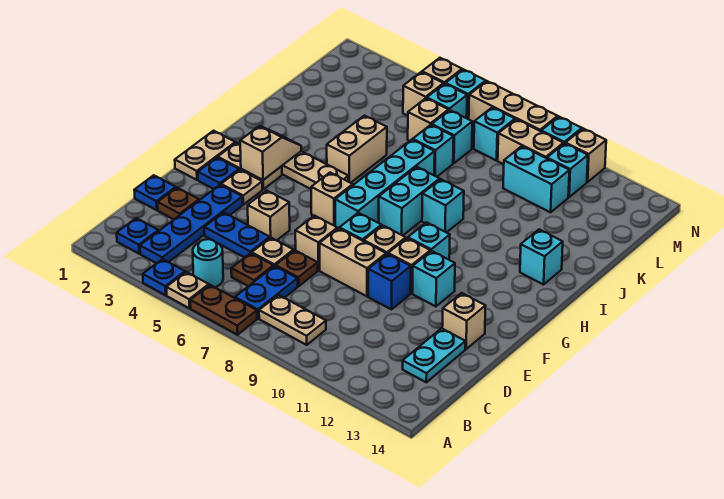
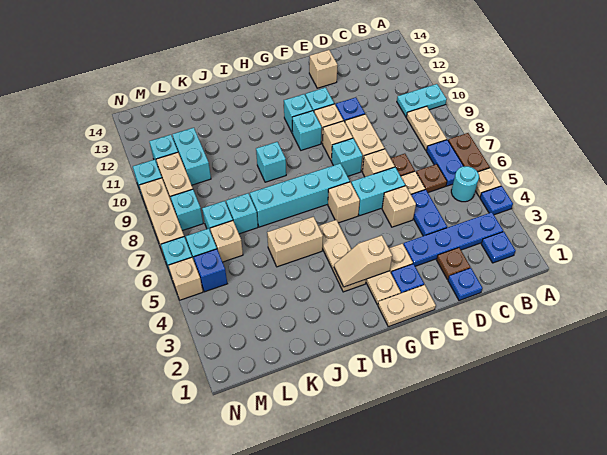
blue 1x2 plate [235,266,298,318] -> blue 1x2 plate turned to [426,140,464,186]
cyan 1x2 plate [403,328,465,382] -> cyan 1x2 plate moved to [397,84,447,117]
cyan 1x2 brick [379,167,440,236] -> cyan 1x2 brick moved to [351,167,405,216]
cyan 1x1 brick [520,229,563,285] -> cyan 1x1 brick moved to [284,94,313,134]
tan 1x1 brick [403,72,444,116] -> blue 1x1 brick [194,249,227,292]
tan 1x1 brick [566,129,606,182] -> none

